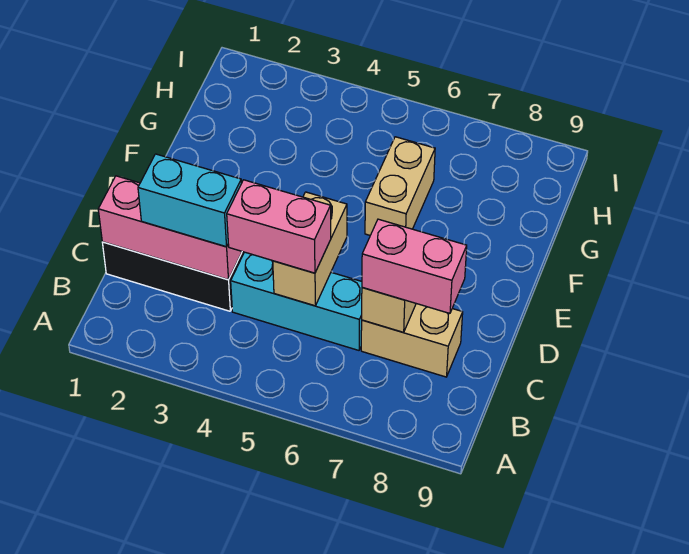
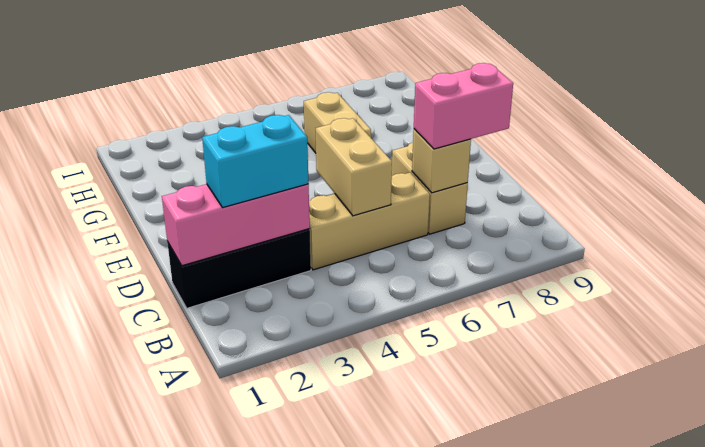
cyan 1x3 brick [231,252,362,350] -> tan 1x3 brick [309,173,430,270]
pink 1x2 brick [227,180,331,273] -> none
tan 1x2 brick [361,304,463,377] -> tan 1x2 brick turned to [392,142,468,234]

